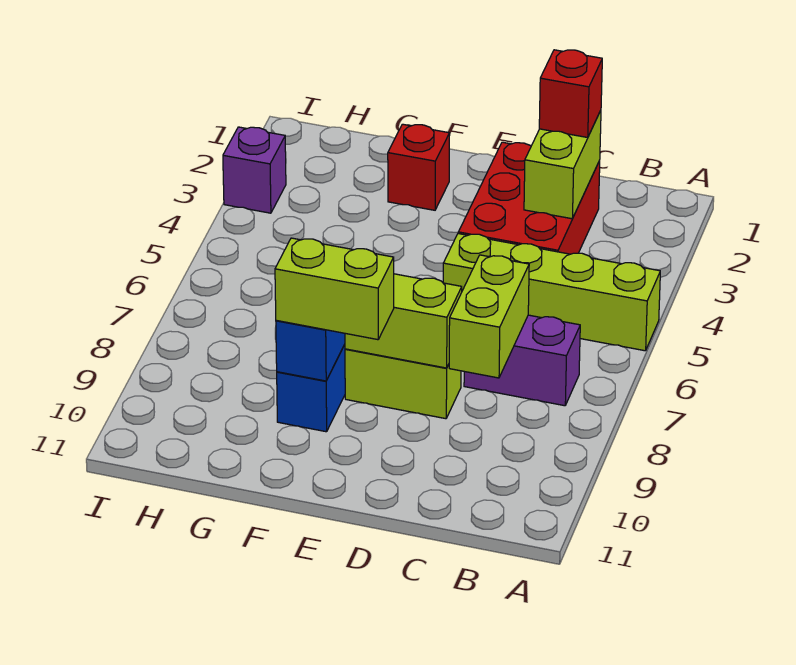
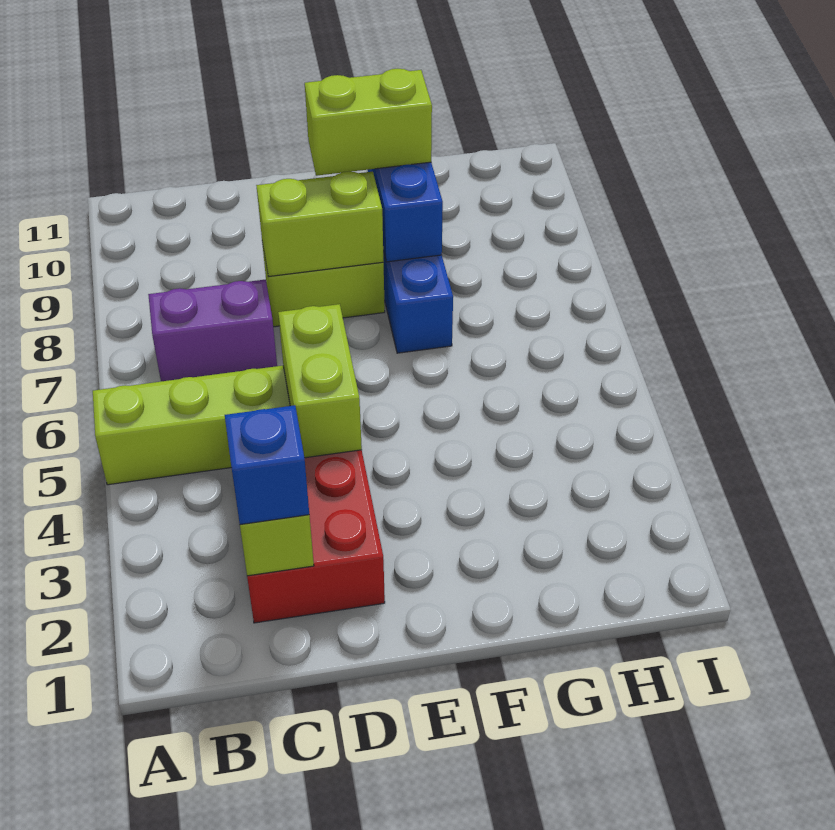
red 1x1 brick [539,50,602,137] -> blue 1x1 brick [225,405,309,525]
lime 1x2 brick [449,255,529,378] -> lime 1x2 brick moved to [278,304,362,458]
red 1x1 brick [388,124,450,210] -> none
purple 1x1 brick [223,127,286,213] -> none

